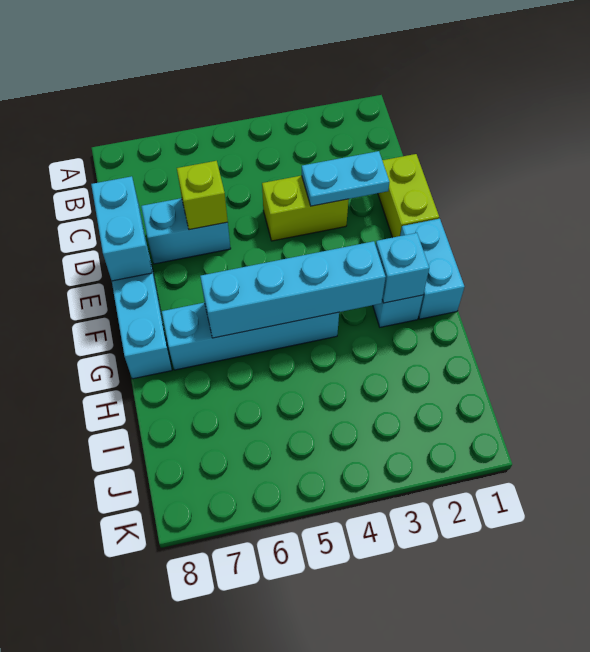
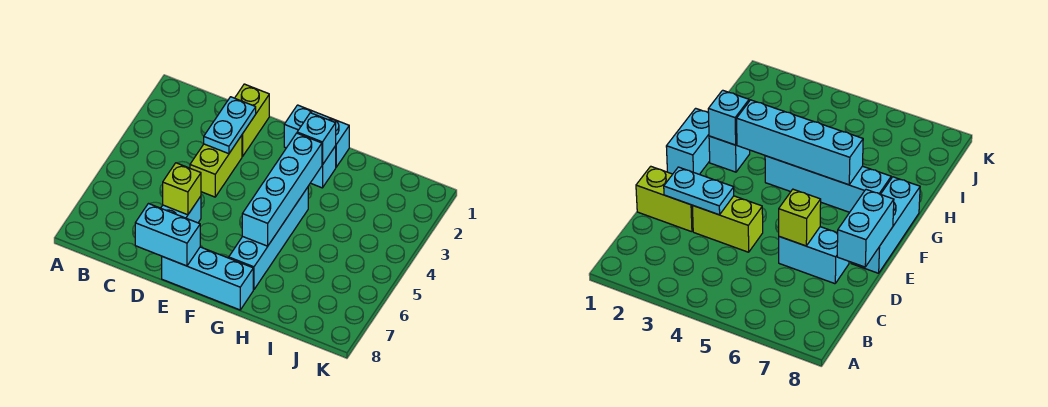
lime 1x2 brick [378,154,439,238] -> lime 1x2 brick turned to [235,84,269,156]

